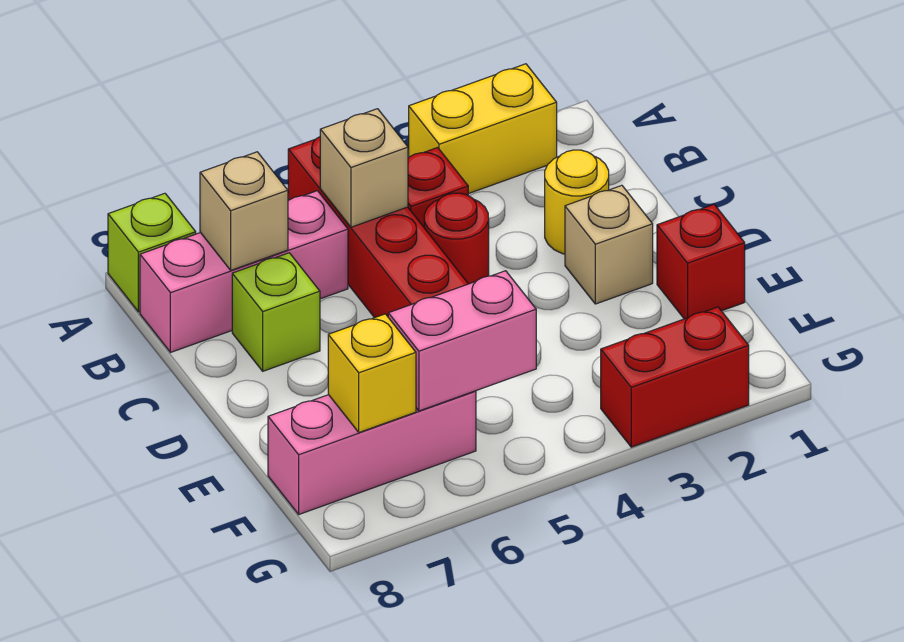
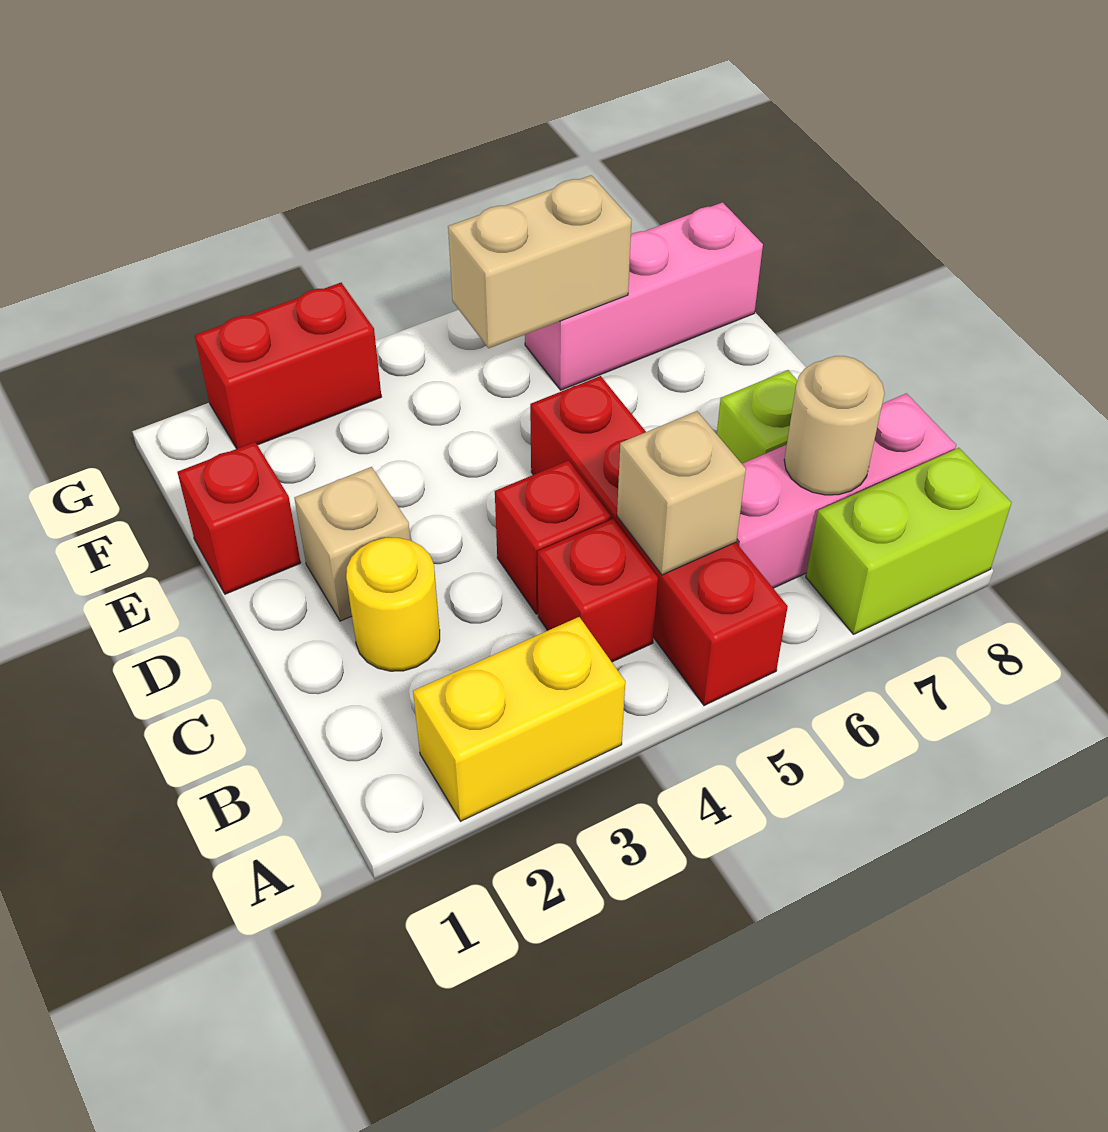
lime 1x1 brick [108,193,196,312] -> lime 1x2 brick [806,448,1011,634]
tan 1x1 brick [200,152,288,270] -> tan 1x1 round brick [784,356,884,495]
red 1x1 round brick [424,193,489,284] -> red 1x1 brick [495,461,611,614]
pink 1x2 brick [388,271,536,411] -> tan 1x2 brick [448,175,632,348]
yellow 1x1 brick [328,314,416,432] -> none

